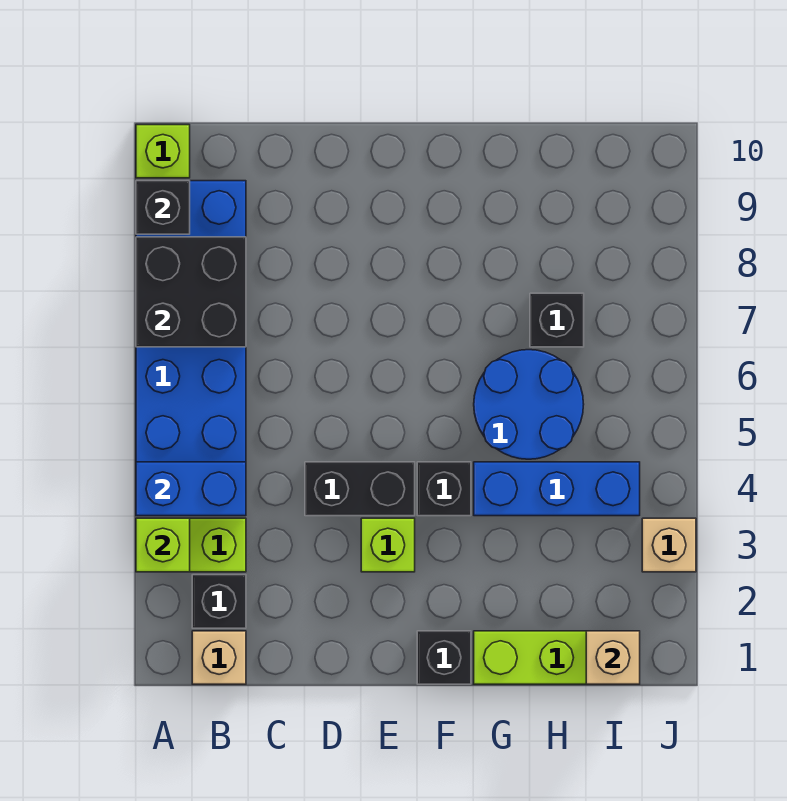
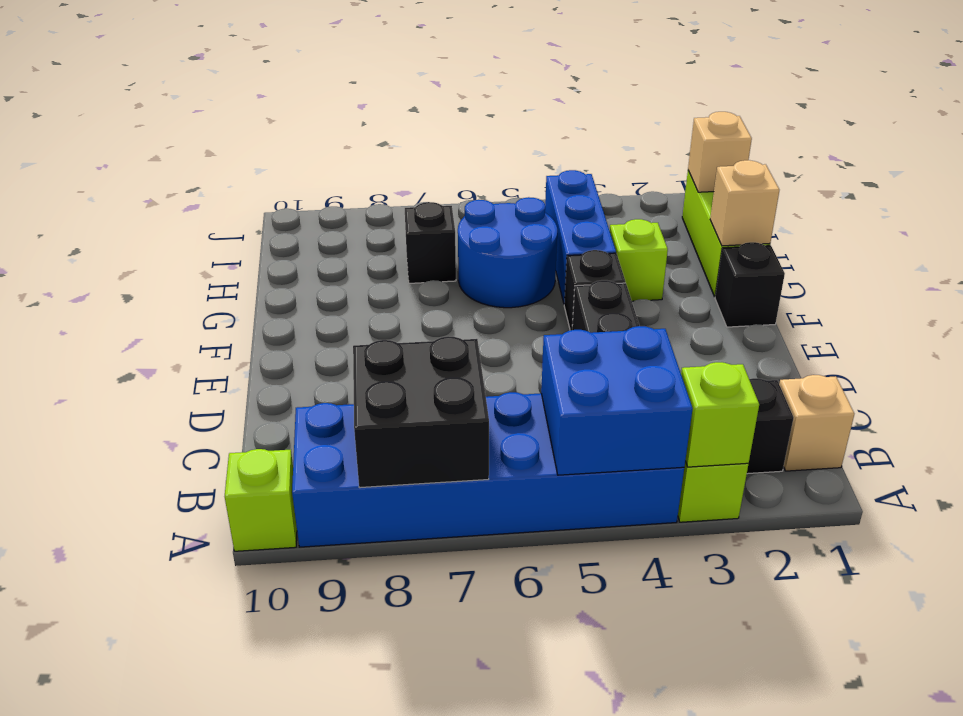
blue 1x2 brick [136,462,246,516] -> blue 2x2 brick [541,326,693,475]
black 1x1 brick [136,181,190,234] -> none
lime 1x1 brick [361,518,415,572] -> lime 1x1 brick moved to [610,219,668,301]
tan 1x1 brick [642,518,696,572] -> tan 1x1 brick moved to [710,160,779,246]

